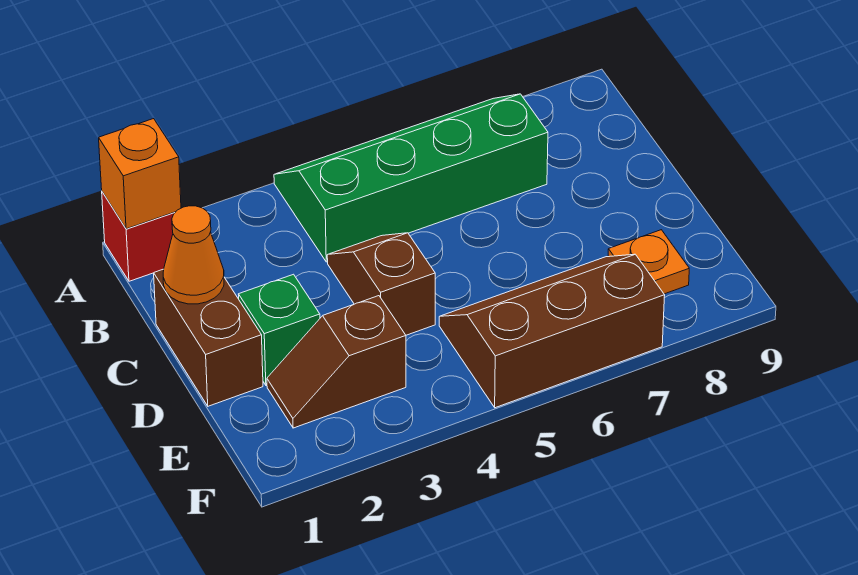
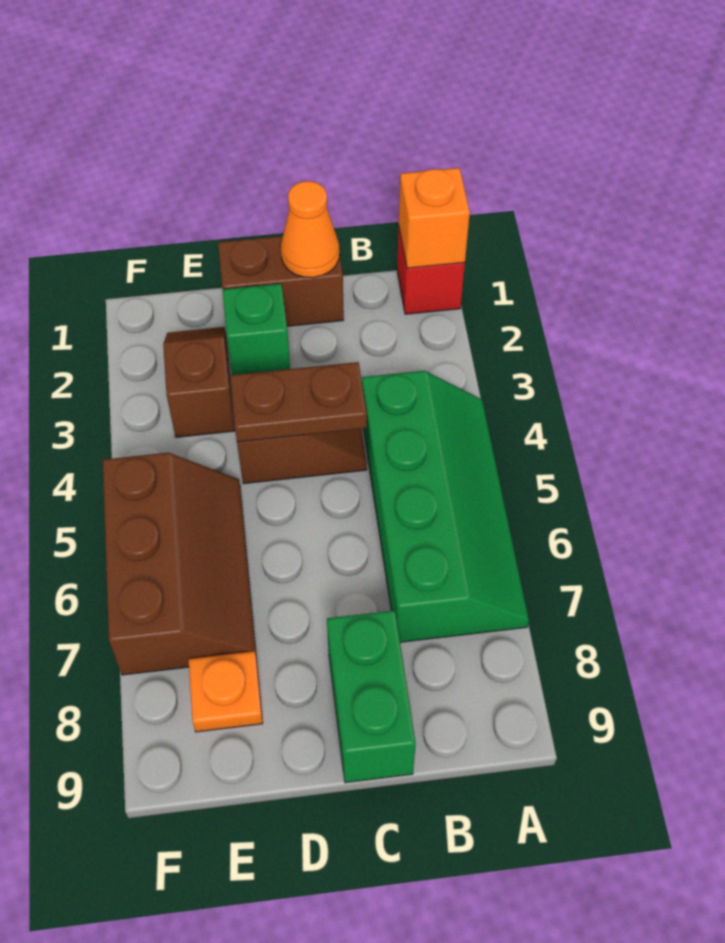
none -> brown 1x2 plate [230,362,367,442]
none -> green 1x2 brick [327,610,416,783]

